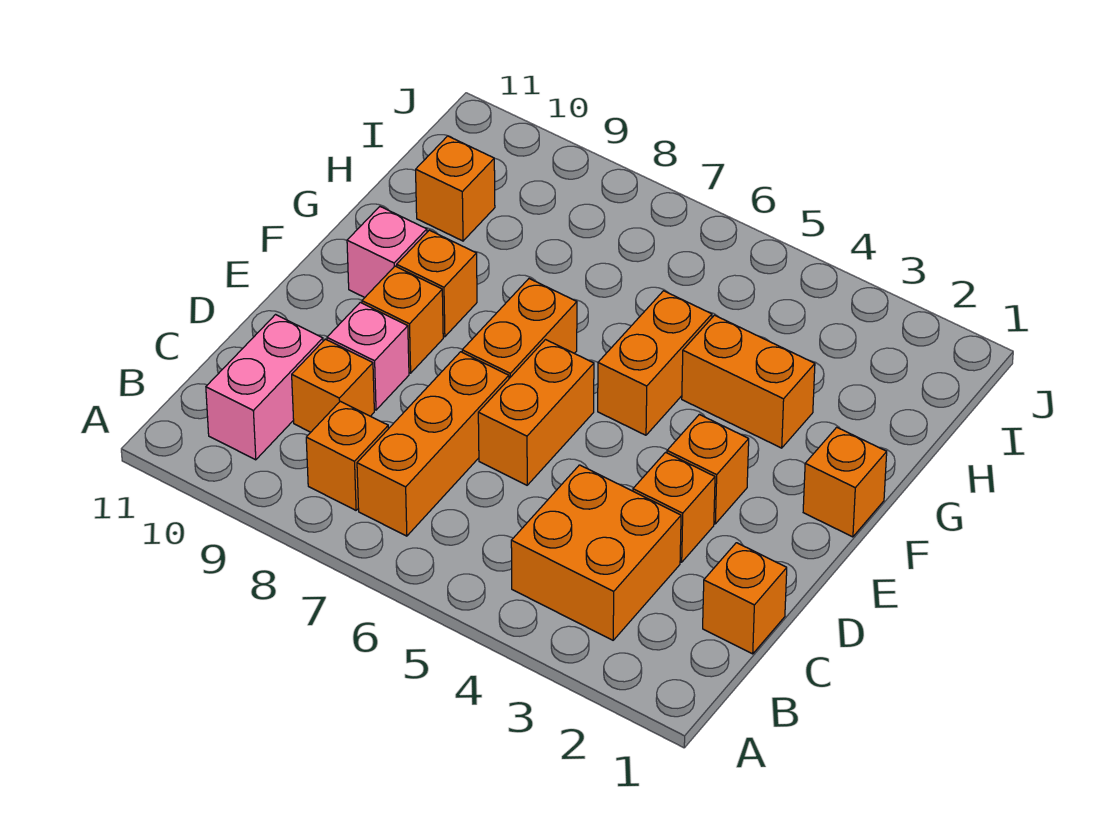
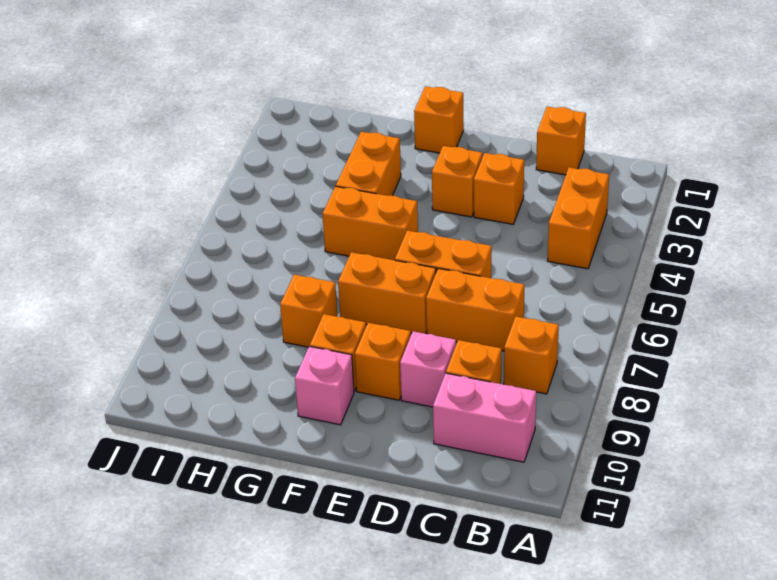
orange 2x2 brick [511,465,681,640] -> orange 1x2 brick [548,167,609,269]
orange 1x3 brick [357,352,509,536] -> orange 1x2 brick [426,268,524,351]
orange 1x1 brick [416,136,495,241] -> orange 1x1 brick moved to [280,275,337,347]

